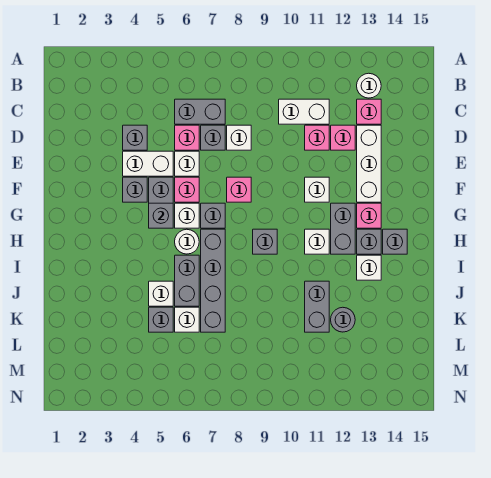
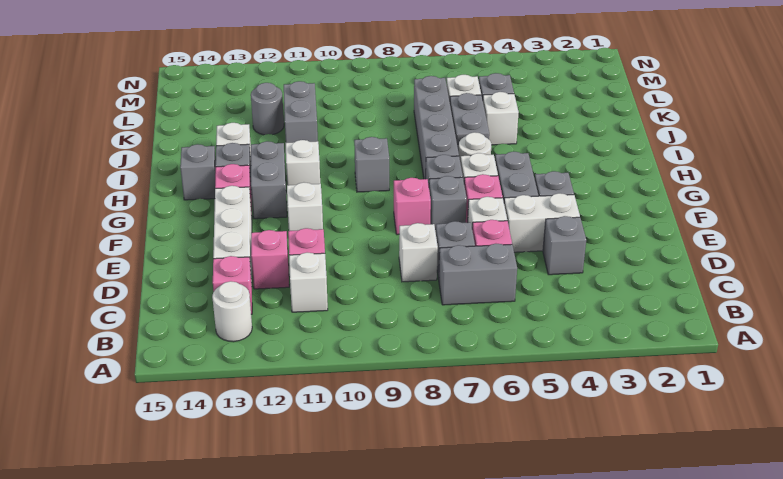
white 1x2 brick [279,99,329,124] -> white 1x1 brick [289,252,328,312]
grey 1x1 brick [149,203,173,228] -> grey 1x1 brick moved to [429,176,467,232]

